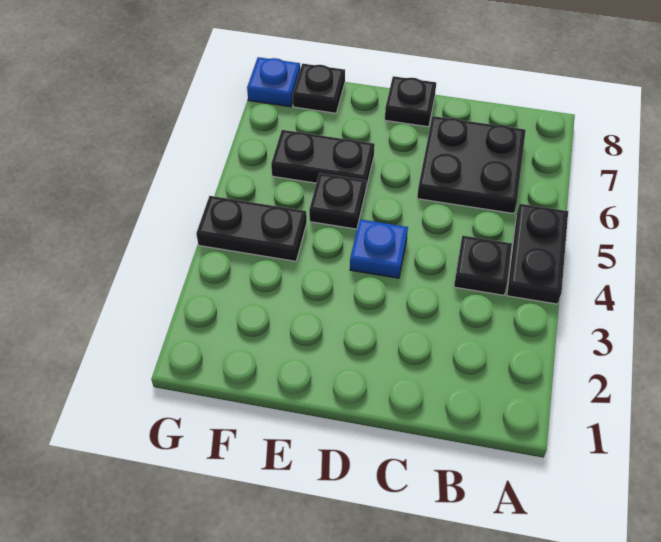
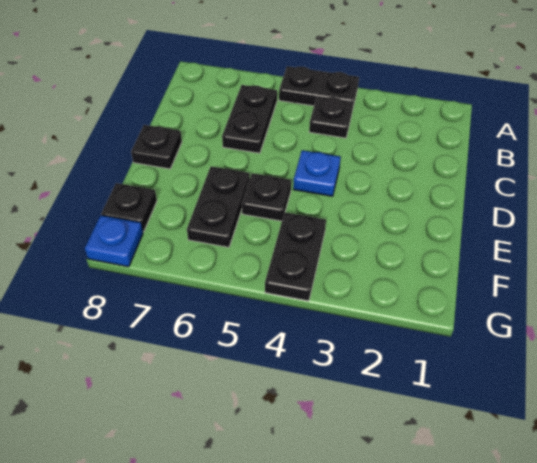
black 2x2 plate [417,116,526,214] -> black 1x2 plate [222,85,277,153]

